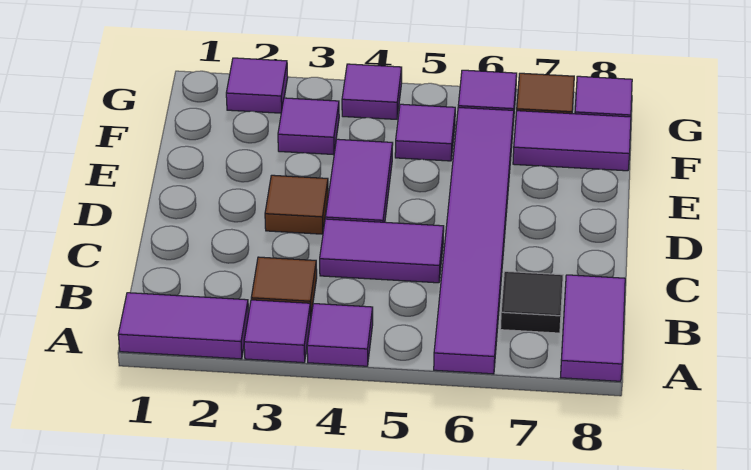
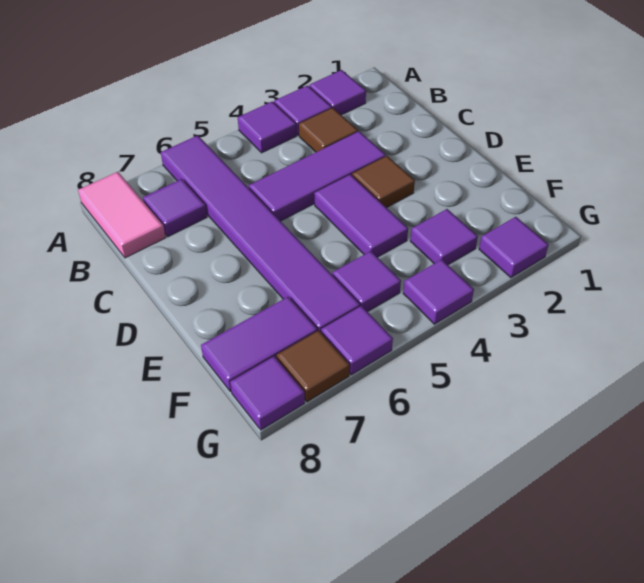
purple 1x2 tile [118,293,249,359] -> purple 1x1 tile [309,70,366,115]
purple 1x2 tile [560,275,625,381] -> pink 1x2 tile [78,172,166,258]
black 1x1 tile [500,271,563,333] -> purple 1x1 tile [143,179,207,237]
purple 1x2 tile [320,219,444,283] -> purple 1x3 tile [249,131,386,221]

